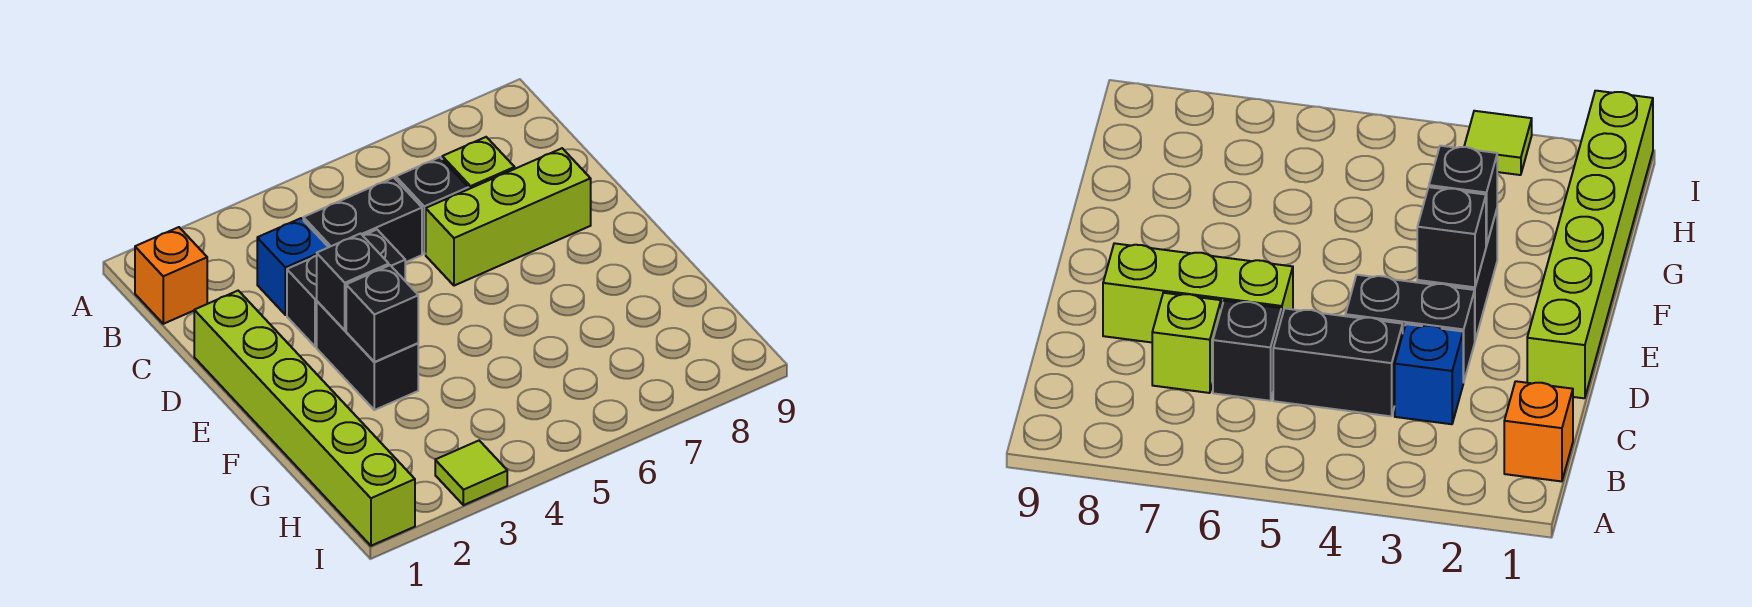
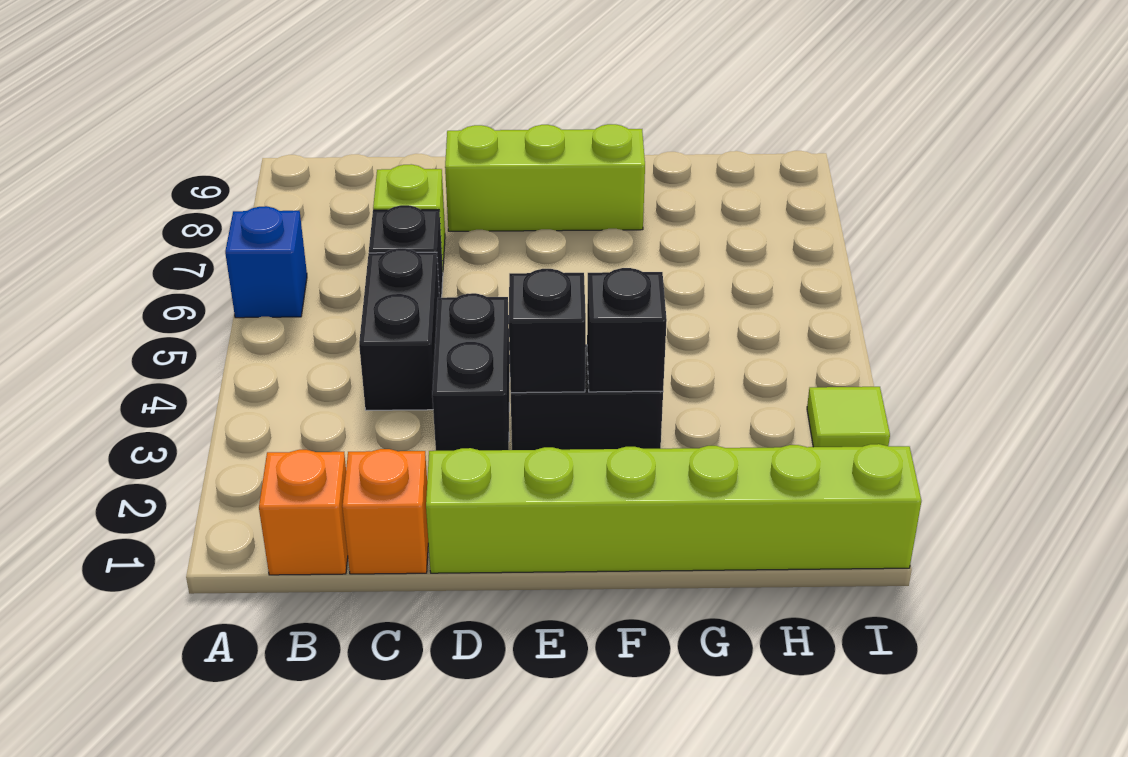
none -> orange 1x1 brick [342,449,428,574]
blue 1x1 brick [257,218,328,315] -> blue 1x1 brick moved to [225,206,307,318]
lime 1x3 brick [426,148,591,286] -> lime 1x3 brick turned to [445,124,645,231]

